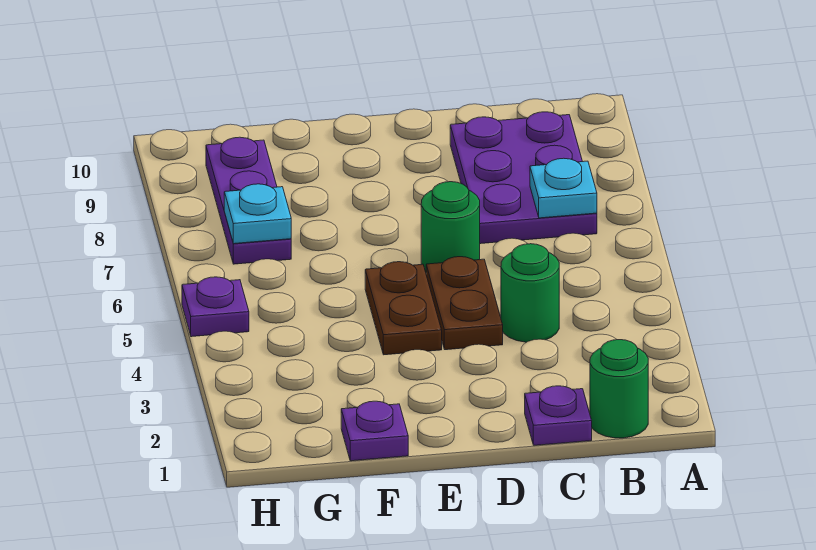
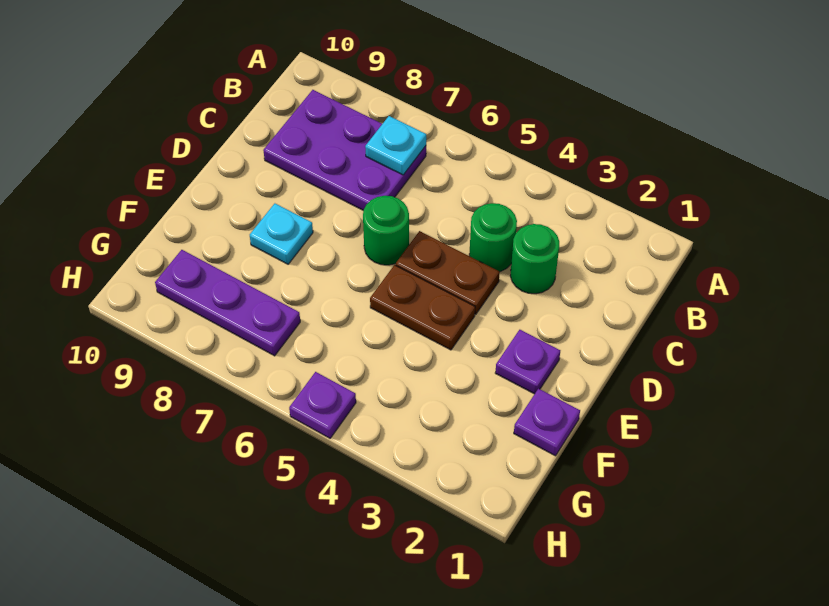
green 1x1 round brick [590,340,648,438] -> green 1x1 round brick moved to [510,224,559,294]
purple 1x1 plate [525,386,592,445] -> purple 1x1 plate moved to [495,330,560,394]
cyan 1x1 plate [224,184,291,244] -> cyan 1x1 plate moved to [250,204,313,264]

